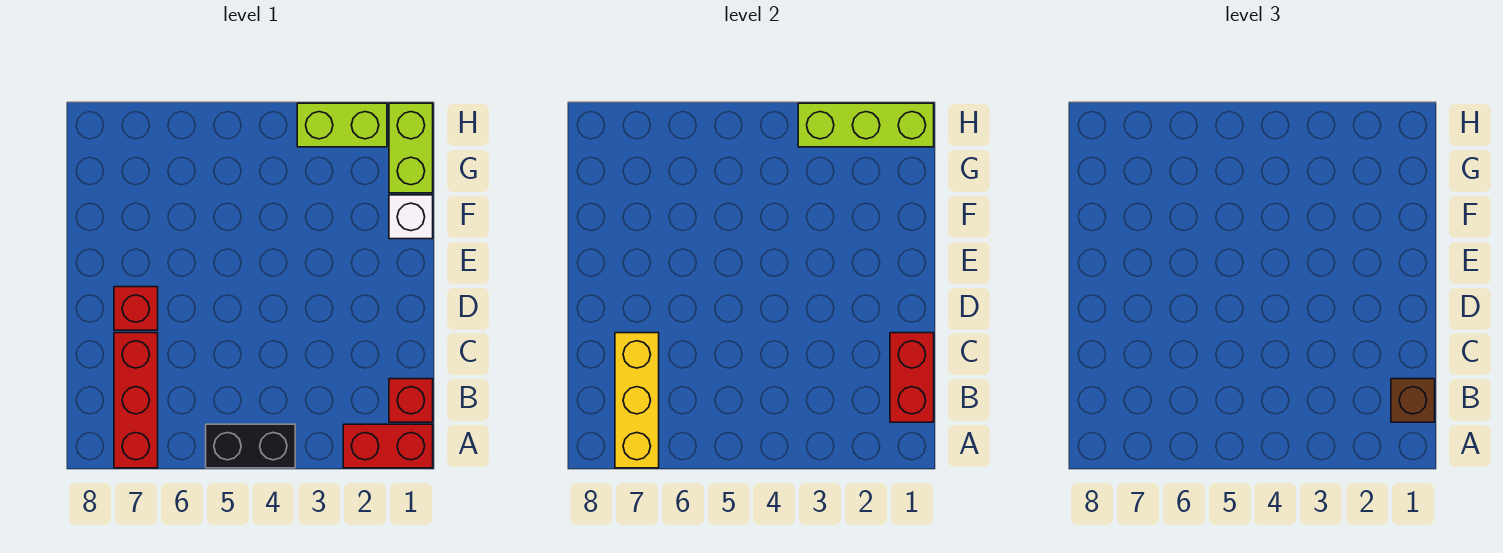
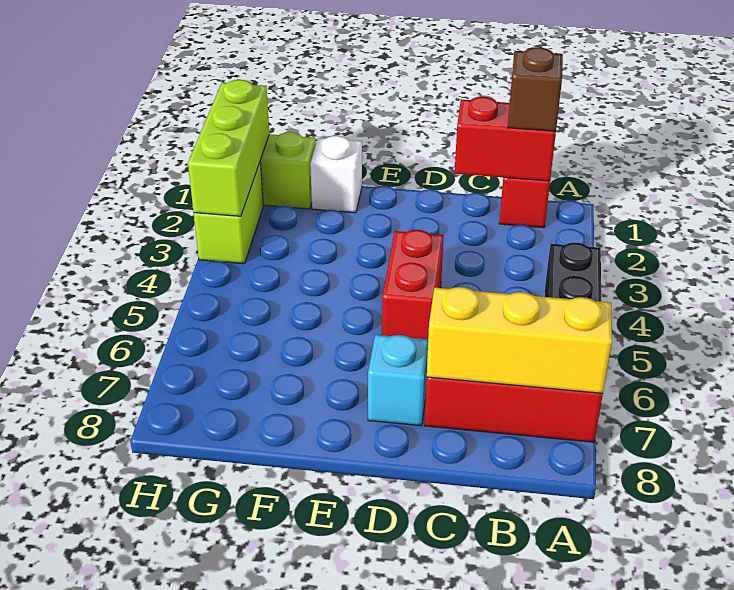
red 1x2 brick [343,424,433,468] -> red 1x2 brick moved to [382,230,444,339]
red 1x1 brick [114,287,158,330] -> cyan 1x1 brick [368,335,428,426]

